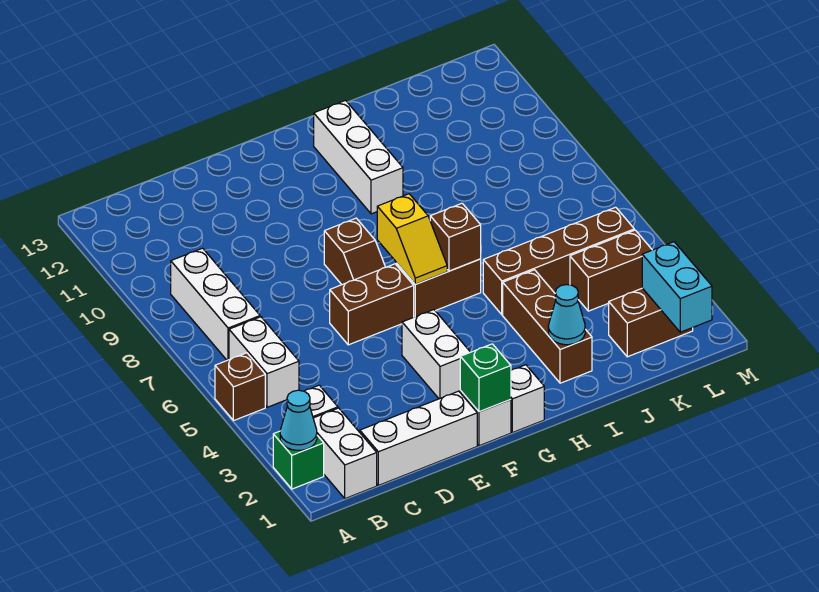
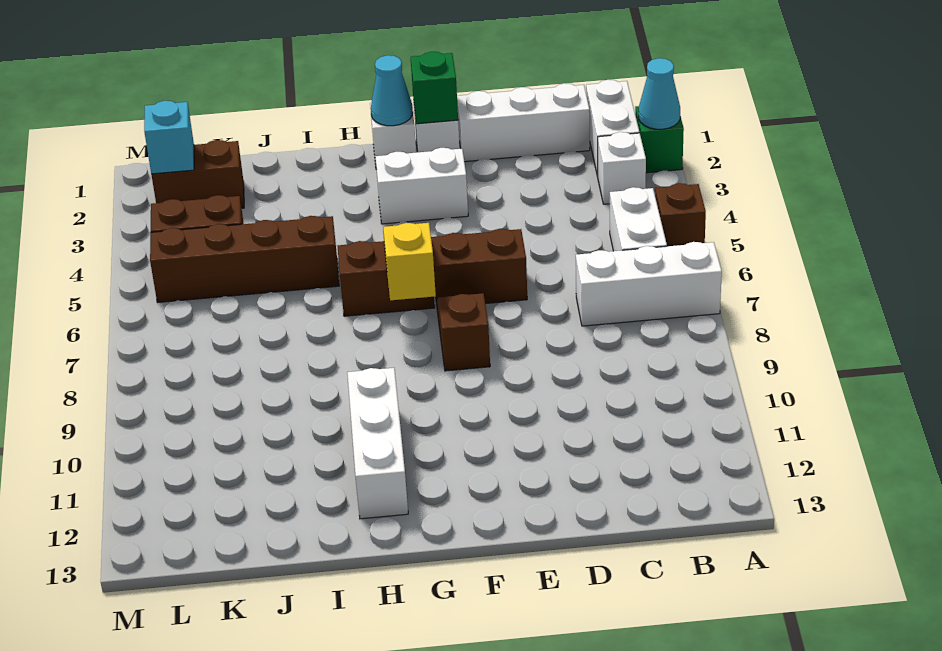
white 1x3 brick [171,248,260,360] -> white 1x3 brick turned to [576,242,722,326]
white 1x2 brick [402,310,470,399] -> white 1x2 brick turned to [375,148,468,224]
brown 1x1 brick [430,203,481,271] -> none
brown 1x3 brick [503,270,592,383] -> none
cyan 1x1 cone [548,285,585,345] -> cyan 1x1 cone moved to [370,55,413,126]
cyan 1x2 brick [642,242,712,332] -> cyan 1x1 brick [144,101,194,174]

